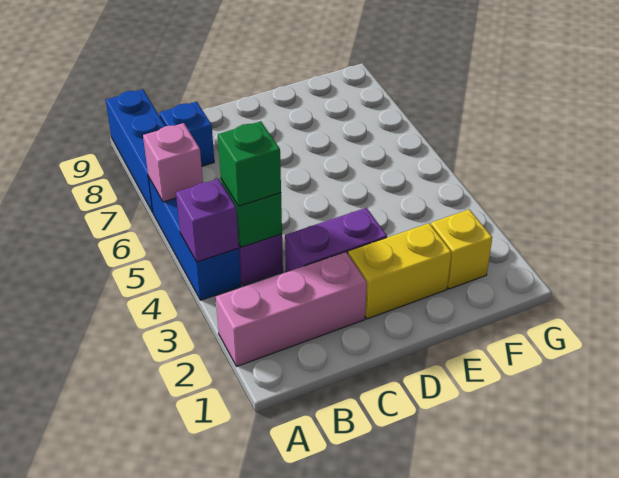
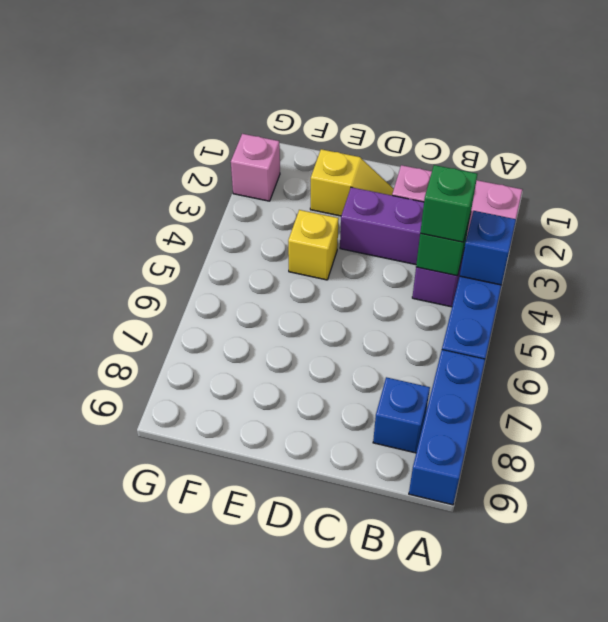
purple 1x1 brick [176,179,239,262] -> blue 1x1 brick [460,211,516,285]
pink 1x1 brick [143,123,203,202] -> pink 1x1 brick moved to [231,134,280,201]
yellow 1x2 brick [348,223,451,319] -> yellow 1x2 slope [310,149,394,216]
yellow 1x1 brick [431,209,492,289] -> yellow 1x1 brick moved to [288,210,339,280]

